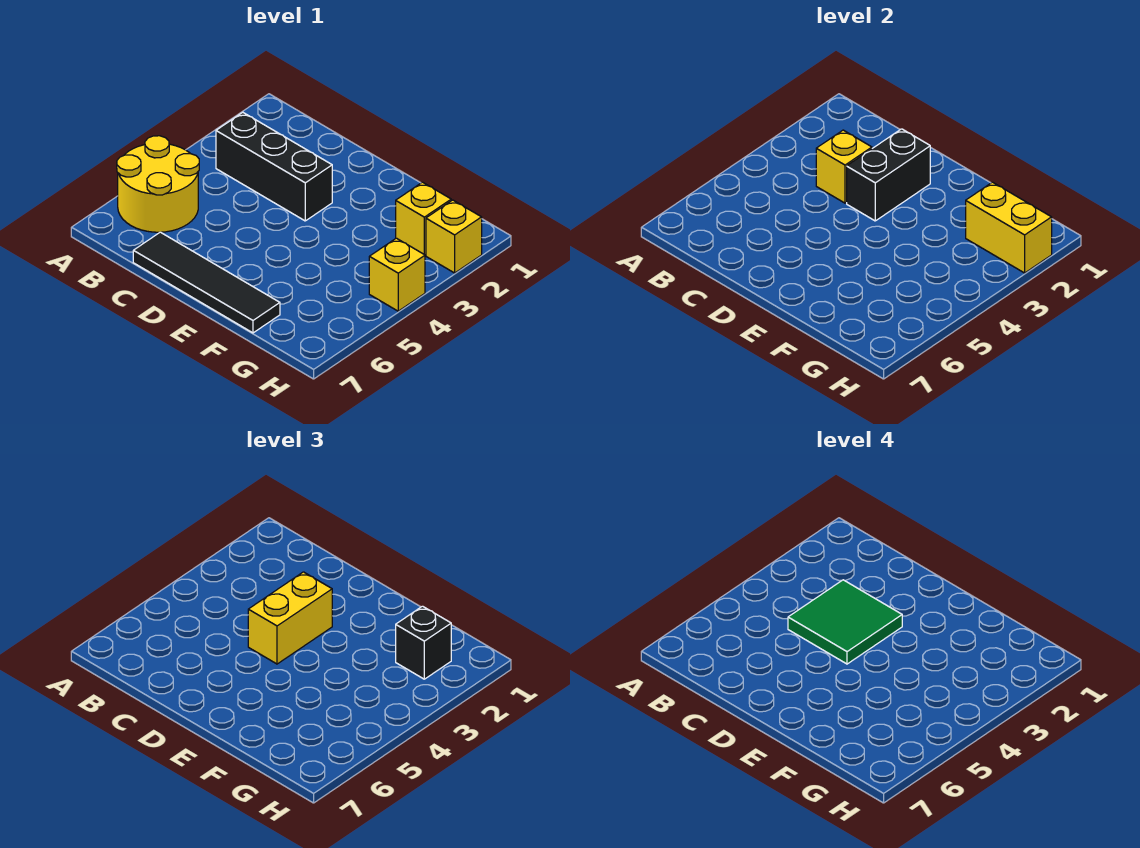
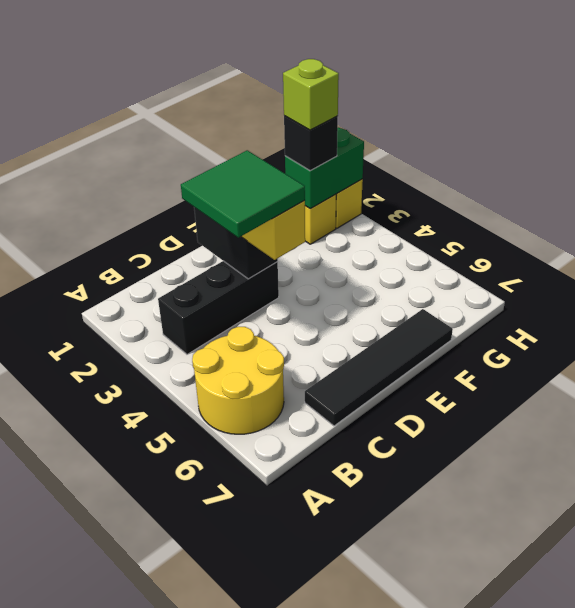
yellow 1x1 brick [816,130,872,203] -> none
yellow 1x2 brick [966,182,1052,273] -> green 1x2 brick [285,127,364,208]
none -> lime 1x1 brick [283,59,339,130]
yellow 1x1 brick [369,238,425,311] -> none

